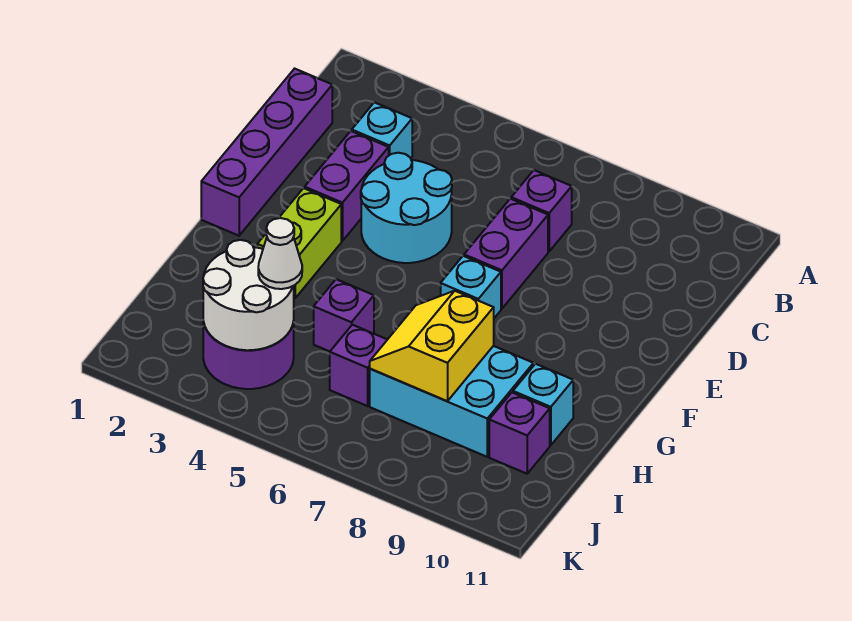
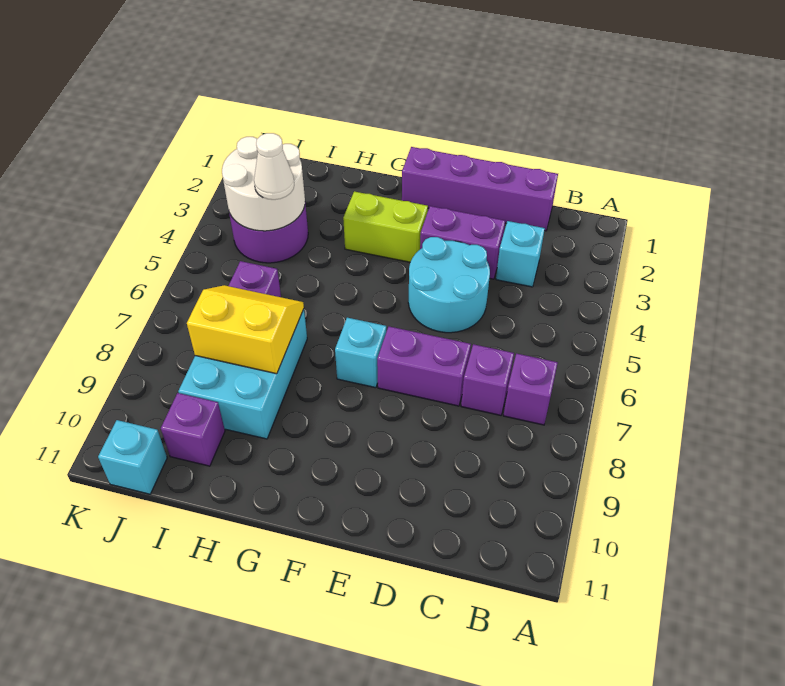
purple 1x1 brick [314,279,374,351] -> purple 1x1 brick moved to [504,354,558,425]
cyan 1x1 brick [513,364,573,445] -> cyan 1x1 brick moved to [98,420,167,494]

